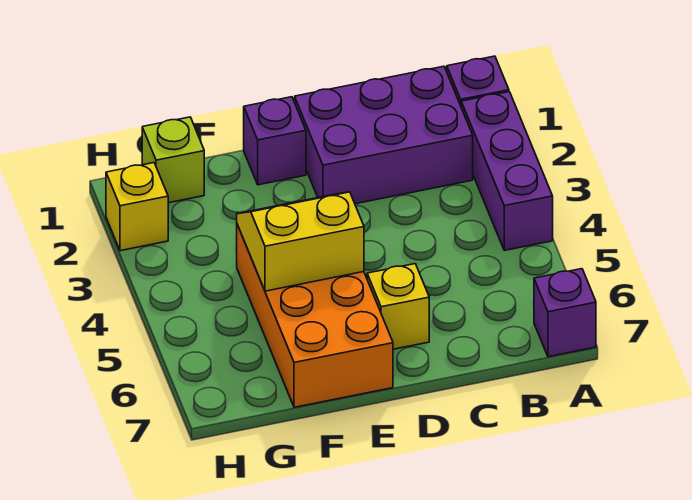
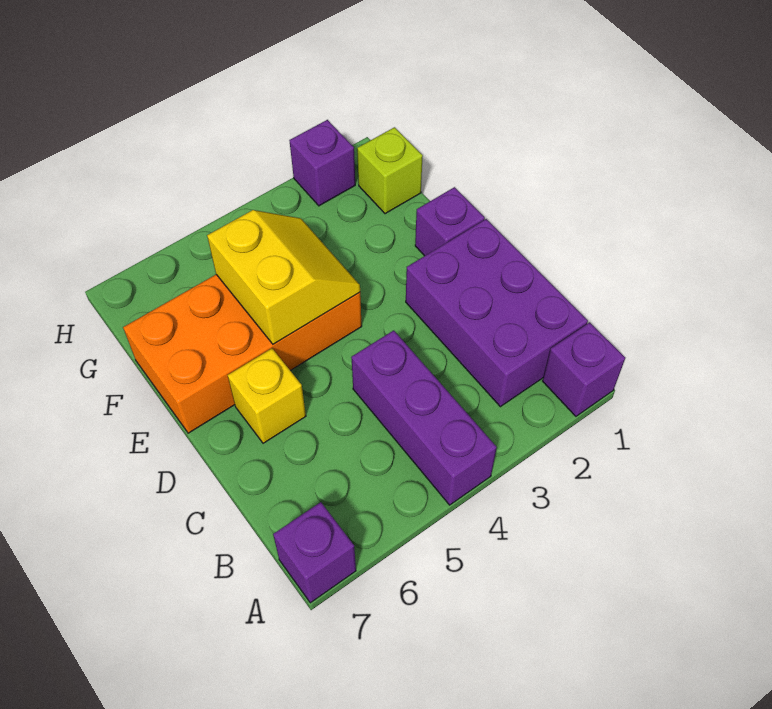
purple 1x3 brick [461,92,553,250] -> purple 1x3 brick turned to [351,330,497,505]
yellow 1x1 brick [106,163,168,251] -> purple 1x1 brick [289,120,355,206]

